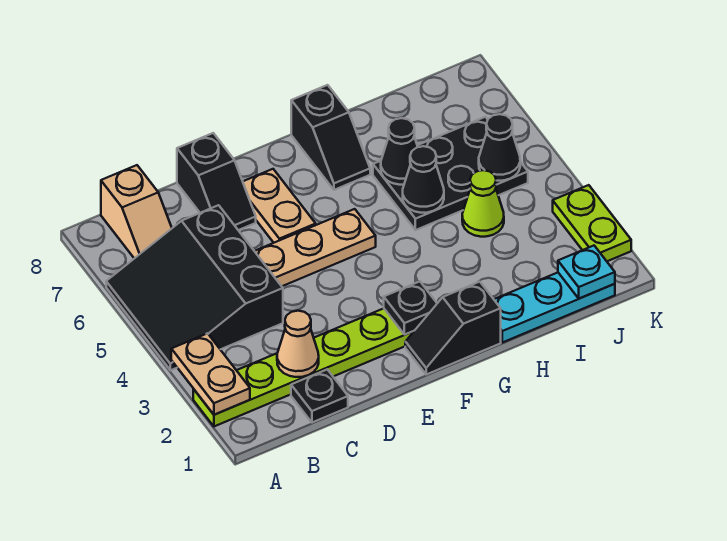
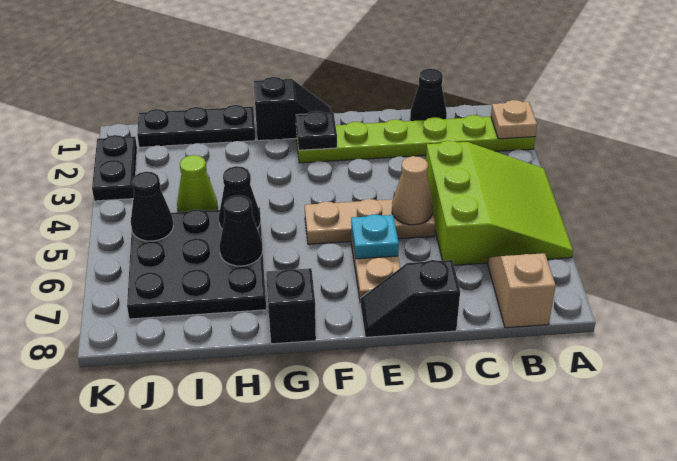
tan 1x2 plate [171,333,250,415] -> tan 1x1 plate [491,100,537,139]
black 3x3 slope [106,205,283,370] -> lime 3x3 slope [426,141,573,265]
black 1x1 plate [291,369,348,423] -> black 1x1 cone [410,69,447,121]
tan 1x1 cone [277,311,319,377] -> tan 1x1 cone moved to [392,156,433,225]
black 1x2 slope [177,133,256,230] -> black 1x2 slope turned to [360,260,460,337]
cyan 1x3 plate [494,273,615,343] -> black 1x3 plate [137,105,255,147]
black 2x3 plate [373,117,528,230] -> black 3x3 plate [127,207,266,319]
cyan 1x1 plate [558,246,615,299] -> cyan 1x1 plate moved to [351,214,399,259]
lime 1x2 plate [553,185,631,261] -> black 1x2 plate [92,135,137,201]

